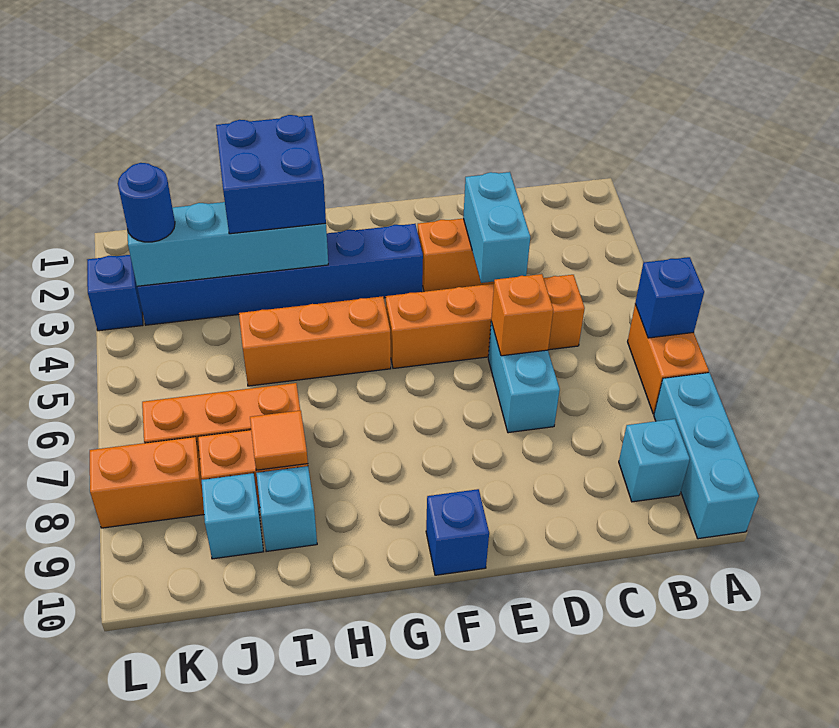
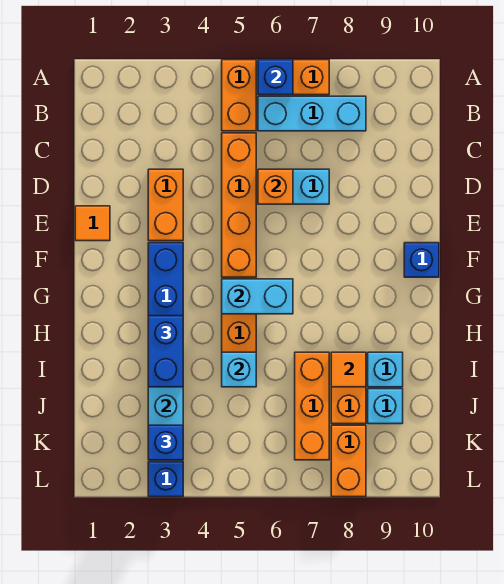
none -> orange 1x2 brick [222,60,256,131]
cyan 1x3 brick [654,373,759,539] -> cyan 1x3 brick moved to [258,96,366,131]
cyan 1x1 brick [619,419,690,502] -> cyan 1x1 brick moved to [222,352,256,387]
cyan 1x2 brick [463,172,530,283] -> cyan 1x2 brick moved to [222,279,293,314]
none -> orange 1x1 tile [75,206,110,241]
blue 2x2 brick [216,115,326,234] -> blue 1x2 brick [148,316,183,387]
blue 1x1 round brick [118,163,175,242] -> blue 1x1 brick [148,425,183,460]

